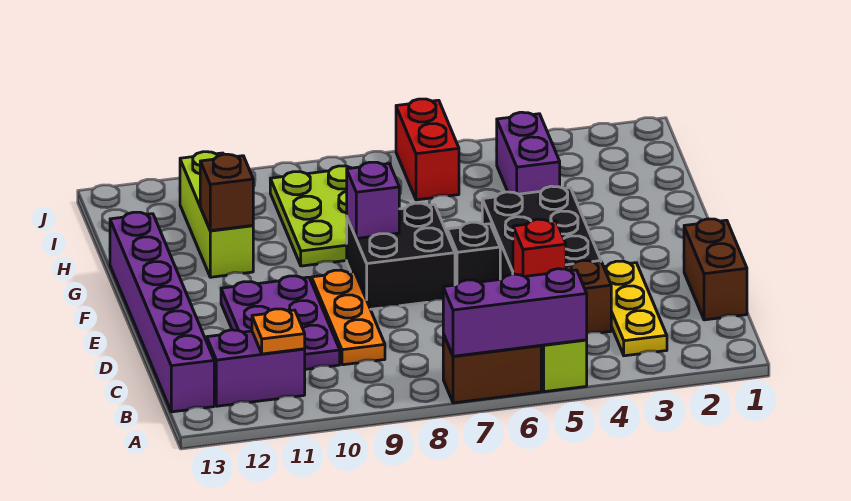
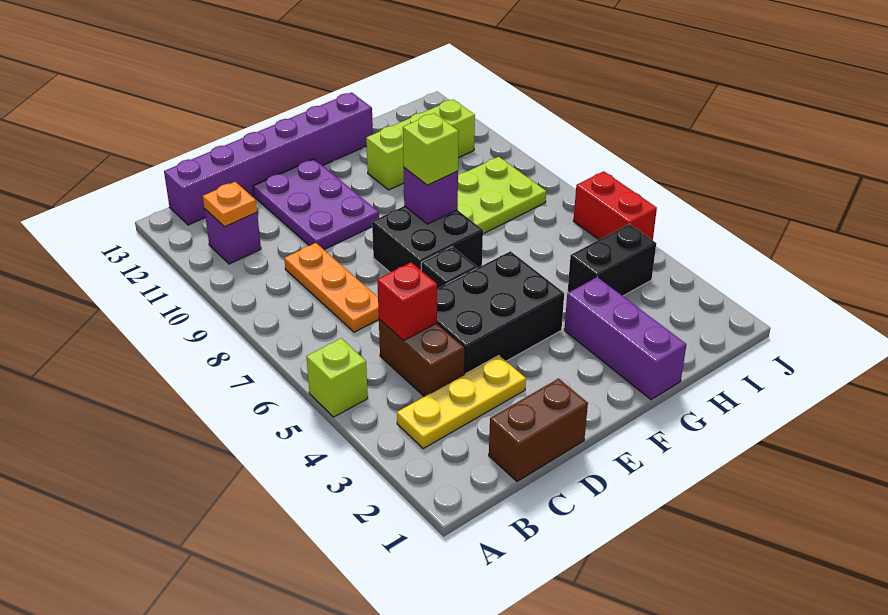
purple 1x3 brick [443,269,587,356] -> purple 1x3 brick moved to [564,277,687,400]
brown 1x2 brick [443,334,541,403] -> none
purple 1x2 brick [207,330,305,406] -> purple 1x1 brick [204,209,261,264]
orange 1x3 plate [312,270,385,365] -> orange 1x3 plate turned to [284,243,379,332]
purple 2x3 plate [221,276,340,369] -> purple 2x3 plate turned to [253,159,379,250]
none -> lime 1x1 brick [403,113,459,185]
brown 1x1 brick [200,154,253,231] -> none
purple 1x2 brick [497,112,560,194] -> black 1x2 brick [568,224,656,296]
red 1x2 brick [396,99,459,200] -> red 1x2 brick turned to [574,171,657,240]

